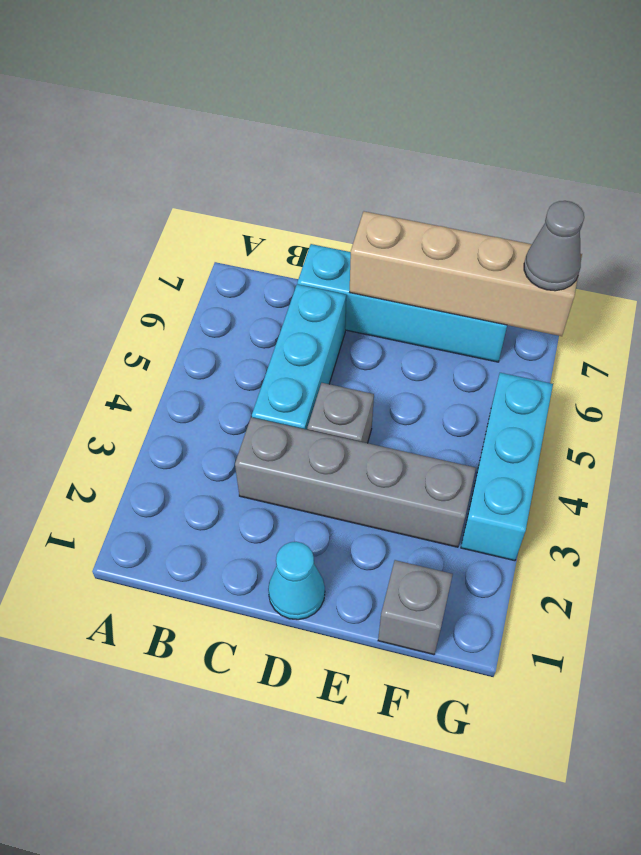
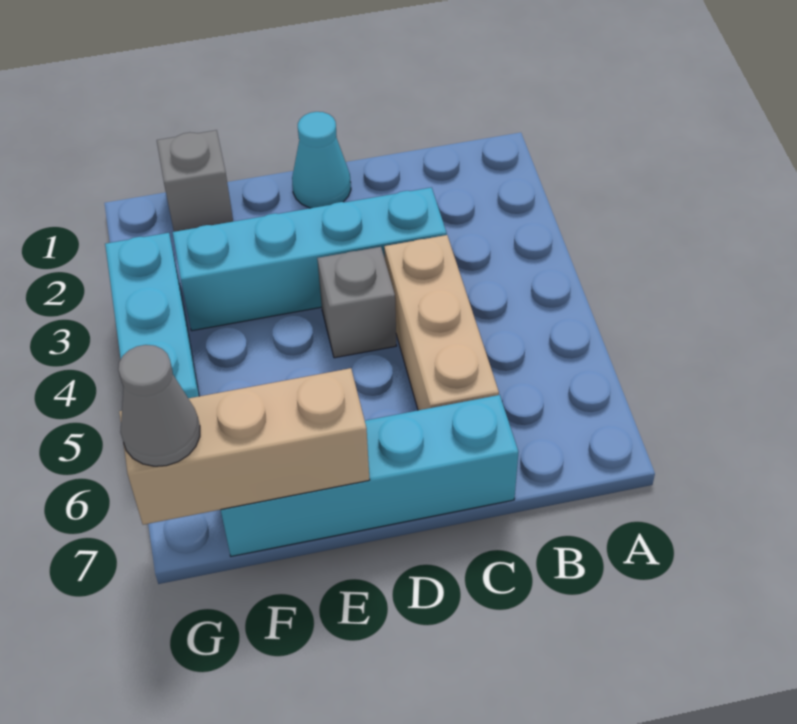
grey 1x4 brick [235,417,476,547] -> cyan 1x4 brick [173,187,447,331]
cyan 1x3 brick [252,284,346,430] -> tan 1x3 brick [384,235,499,410]
tan 1x4 brick [350,211,582,336] -> tan 1x3 brick [119,368,370,525]

